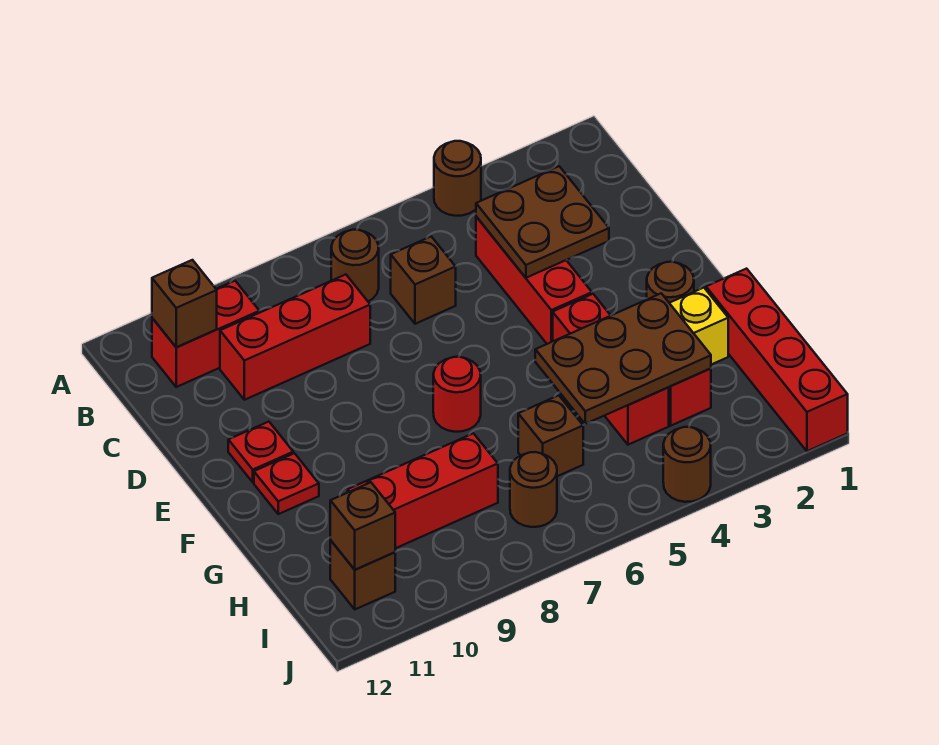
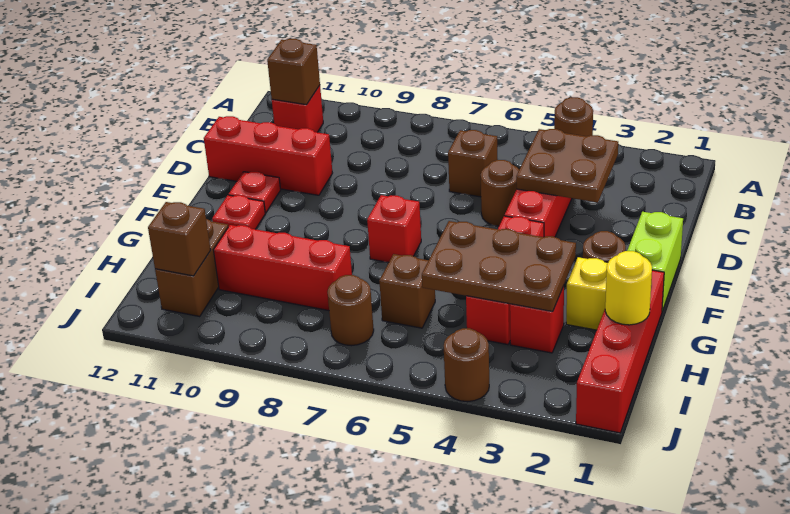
brown 1x1 round brick [331,230,379,301] -> brown 1x1 round brick moved to [481,160,519,226]
red 1x2 brick [152,281,259,387] -> red 1x1 brick [272,85,323,132]
red 1x3 brick [220,275,370,400] -> red 1x3 brick moved to [204,116,332,195]
none -> lime 1x2 brick [627,212,683,311]
red 1x1 round brick [433,357,481,432] -> red 1x1 brick [367,195,421,262]
none -> yellow 1x1 round brick [605,251,652,325]
brown 1x1 brick [330,540,395,609] -> brown 1x2 brick [155,219,228,317]

